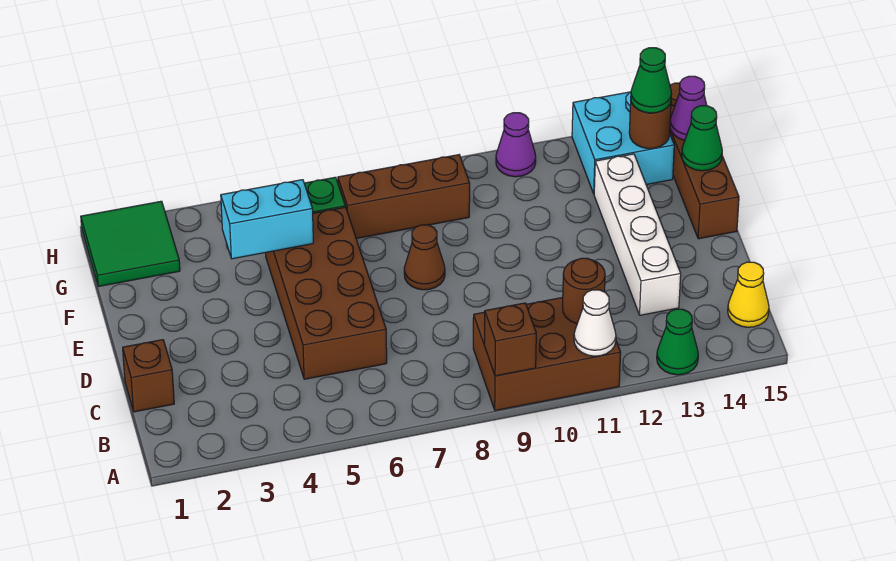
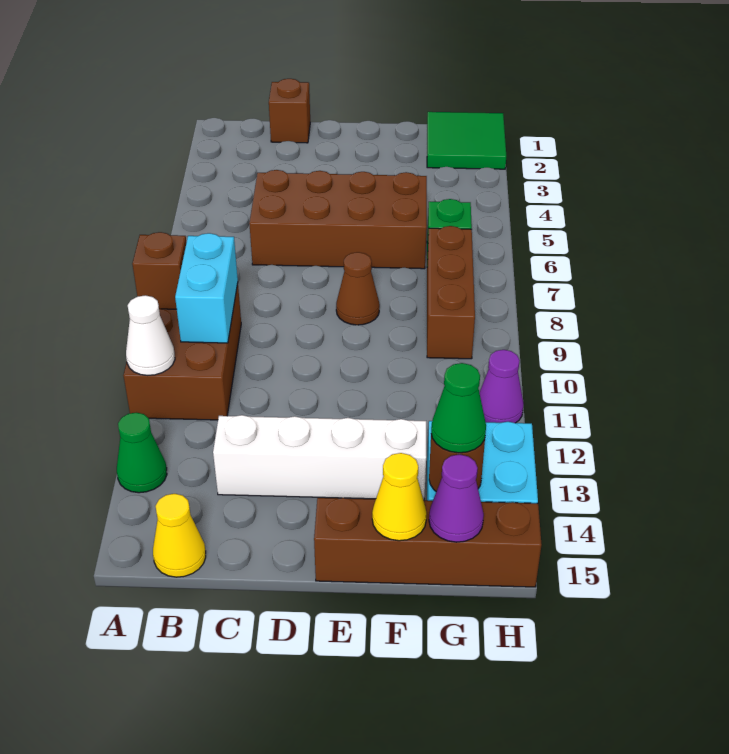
brown 1x1 round brick [563,258,605,324] -> none
cyan 1x2 brick [221,180,313,259] -> cyan 1x2 brick moved to [175,233,238,343]
green 1x1 cone [682,106,722,171] -> yellow 1x1 cone [372,453,427,541]

